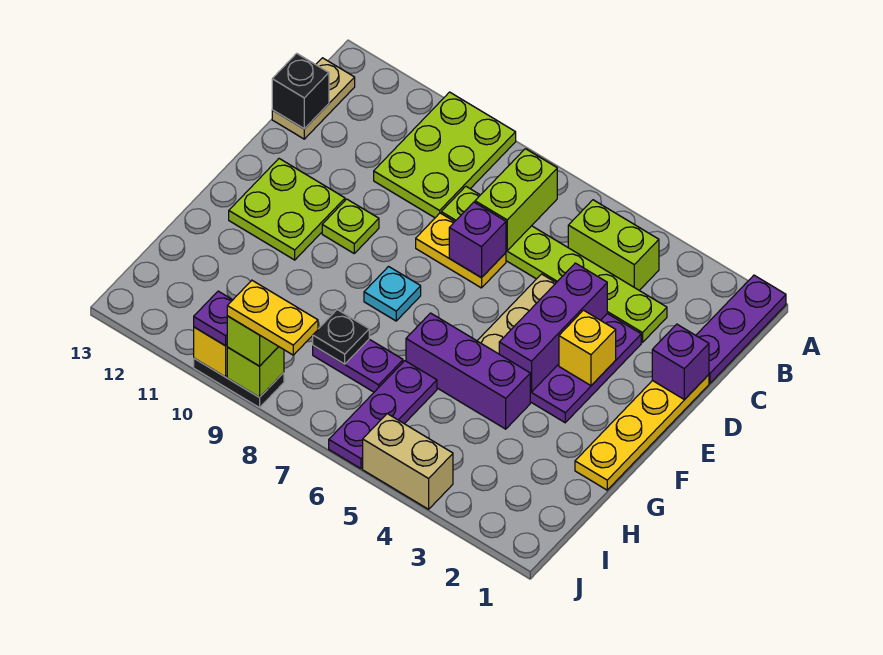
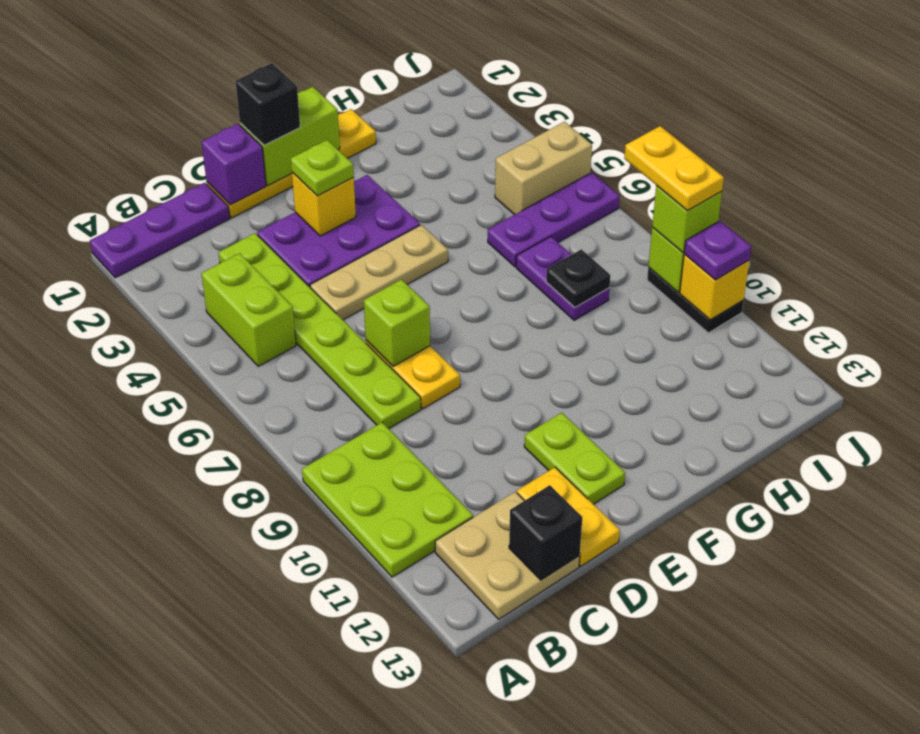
lime 2x3 plate [374,92,516,218] -> lime 2x3 plate turned to [302,422,473,577]
lime 1x2 brick [475,149,557,251] -> lime 1x2 brick moved to [240,87,340,186]
tan 1x2 plate [272,58,355,139] -> tan 2x2 plate [435,492,580,619]
purple 1x3 brick [499,263,607,392] -> none
purple 1x1 brick [449,202,506,278] -> lime 1x1 brick [364,279,430,367]
none -> yellow 1x2 plate [517,467,620,566]
none -> black 1x1 brick [236,63,300,145]
lime 1x1 plate [322,199,379,253] -> lime 1x1 plate moved to [291,140,354,196]
lime 2x2 plate [229,159,345,260] -> lime 1x2 plate [524,413,625,504]
cyan 1x1 plate [364,267,421,321] -> none
purple 1x3 brick [406,313,530,429] -> none
tan 1x2 brick [363,414,453,509] -> tan 1x2 brick turned to [495,122,592,215]

